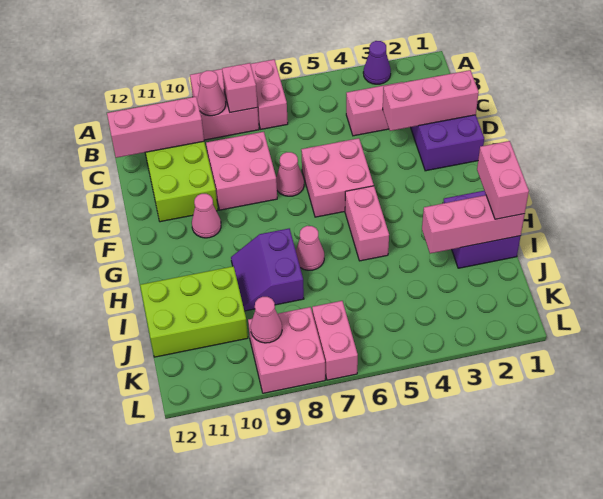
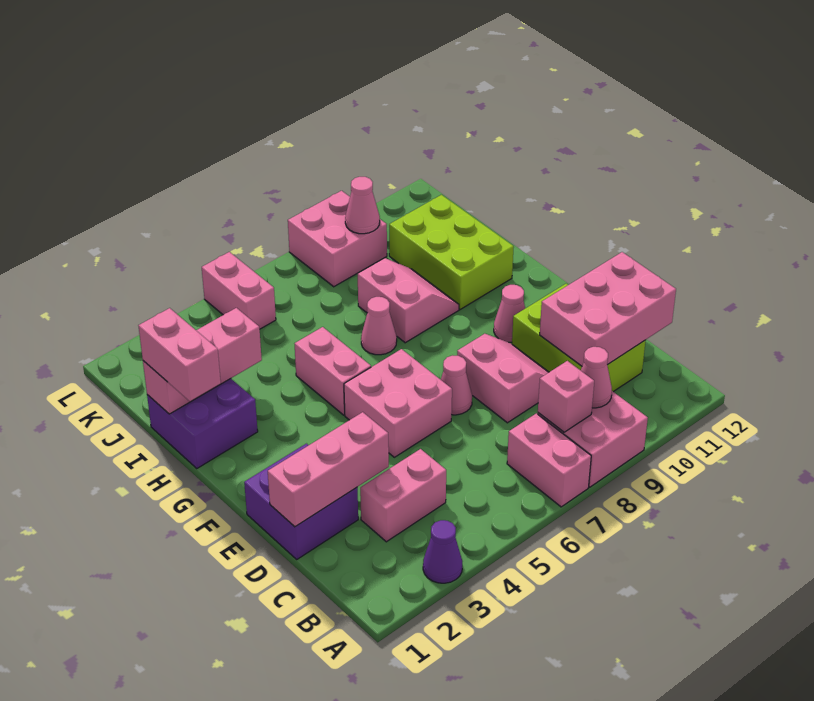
pink 1x3 brick [107,97,204,158] -> pink 2x3 brick [540,252,676,366]
pink 2x2 brick [206,132,277,210] -> pink 2x2 slope [457,334,549,423]
purple 2x2 slope [231,228,304,311] -> pink 2x2 slope [358,258,459,343]
lime 2x3 brick [140,266,248,357] -> lime 2x3 brick turned to [389,195,514,309]
pink 1x2 brick [312,301,358,380] -> pink 1x2 brick moved to [202,252,276,329]

